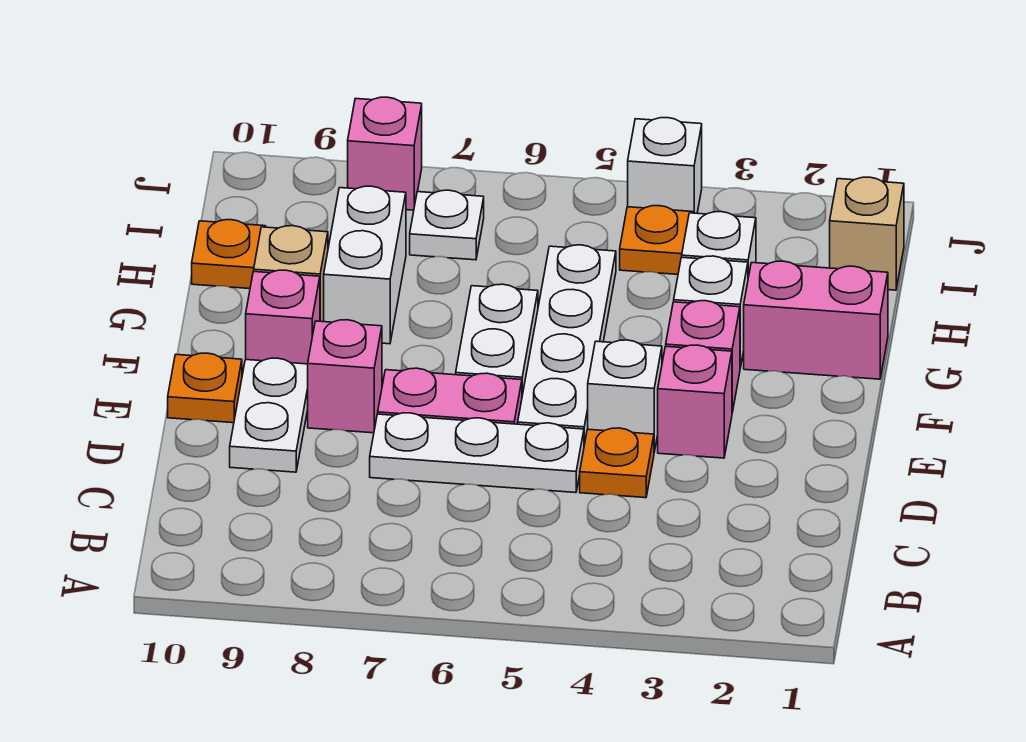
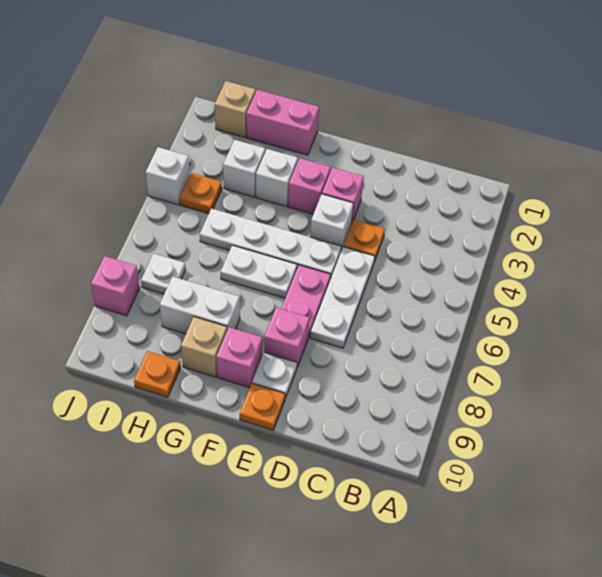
white 1x2 plate [230,358,308,472] -> white 1x1 plate [252,353,297,398]
pink 1x2 brick [744,261,888,379] -> pink 1x2 brick turned to [246,90,319,155]

